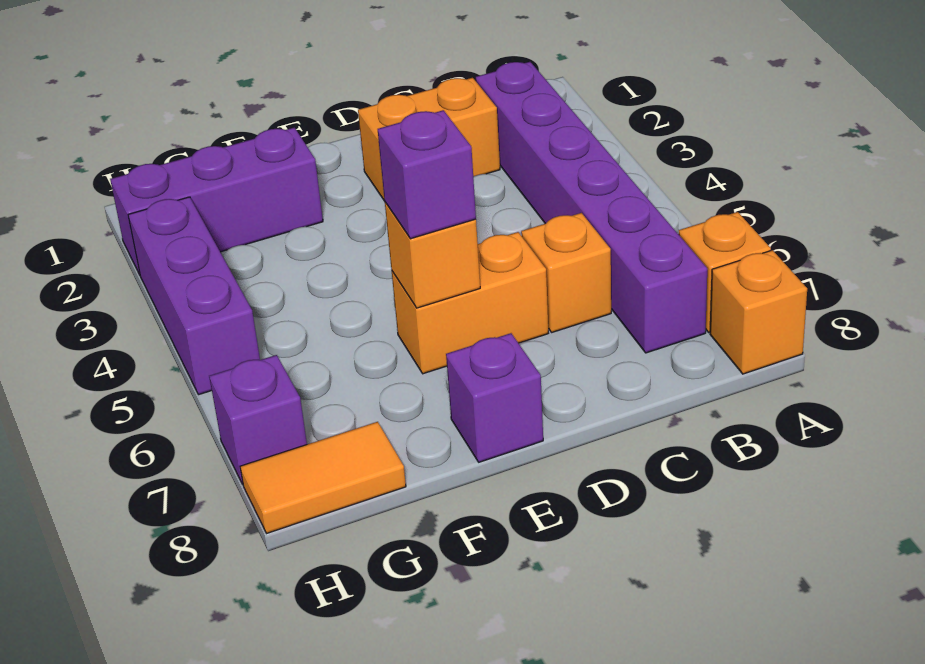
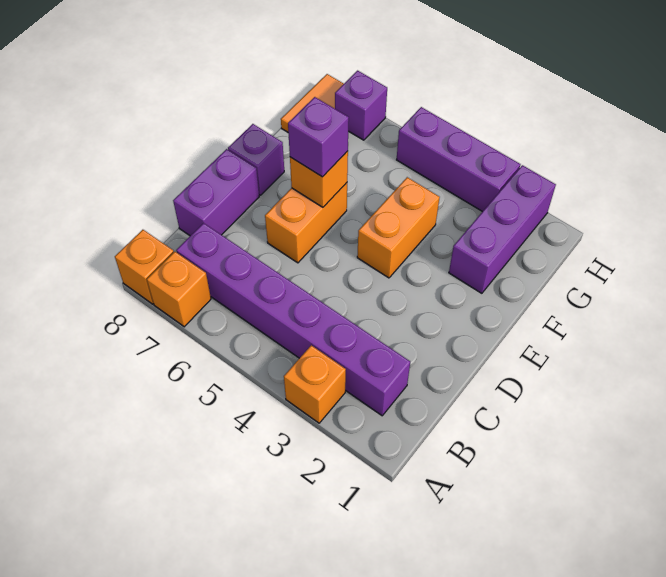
orange 1x2 brick [358,78,500,201] -> orange 1x2 brick moved to [357,177,440,278]
orange 1x1 brick [521,213,611,332] -> orange 1x1 brick moved to [284,345,346,423]
none -> purple 1x2 brick [173,149,259,236]

